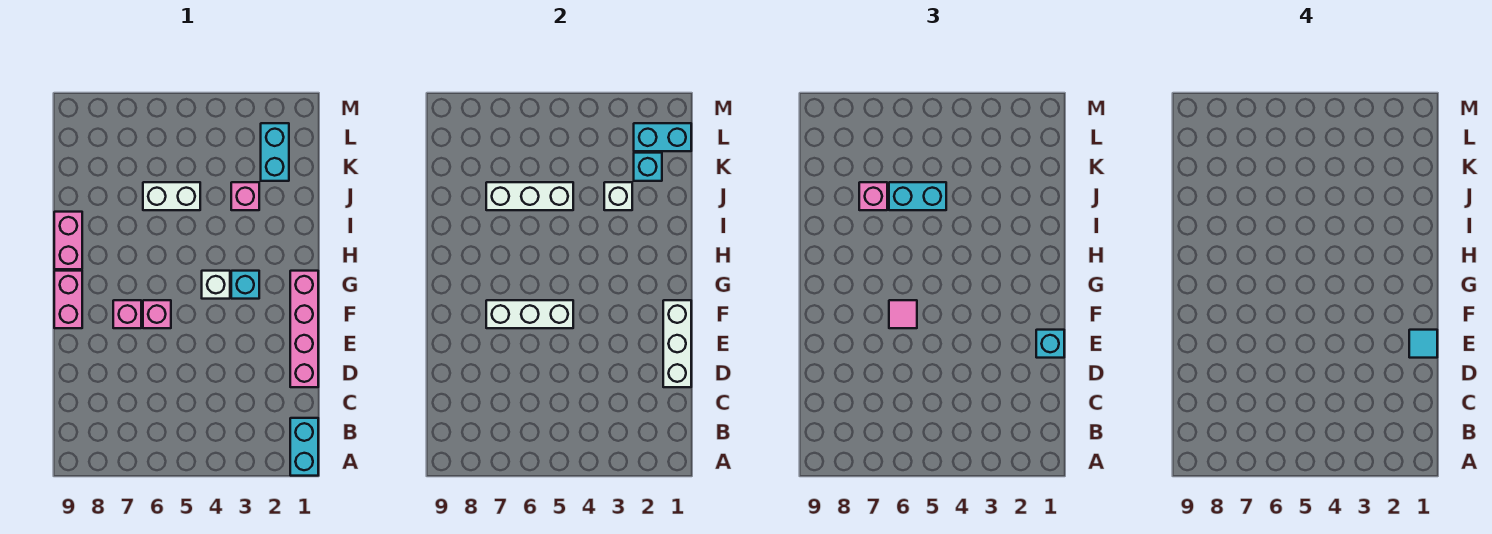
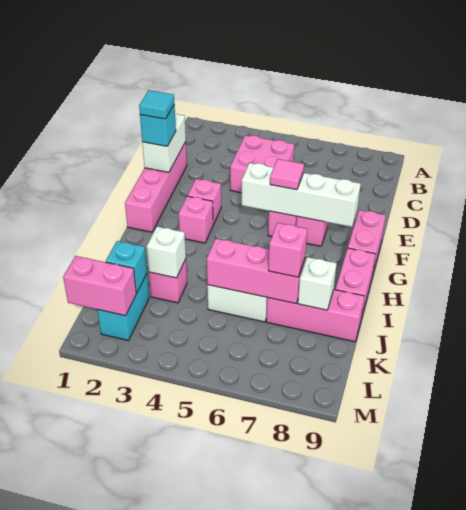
cyan 1x2 brick [290,418,318,476] -> none
none -> pink 2x2 brick [230,135,294,193]
white 1x3 brick [663,300,691,387] -> white 1x2 brick [142,114,186,172]
none -> pink 1x1 brick [188,179,221,225]
white 1x3 brick [486,300,573,328] -> white 1x4 brick [242,163,361,227]
cyan 1x1 brick [231,271,259,299] -> pink 1x1 brick [179,196,213,243]
white 1x1 brick [202,271,230,299] -> white 1x1 brick moved to [298,257,337,310]
white 1x3 brick [486,182,573,210] -> pink 1x3 brick [207,239,305,304]
cyan 1x2 brick [889,182,946,210] -> none
none -> pink 1x3 brick [266,290,364,342]
cyan 1x2 brick [634,123,691,151] -> pink 1x2 brick [63,256,136,316]

